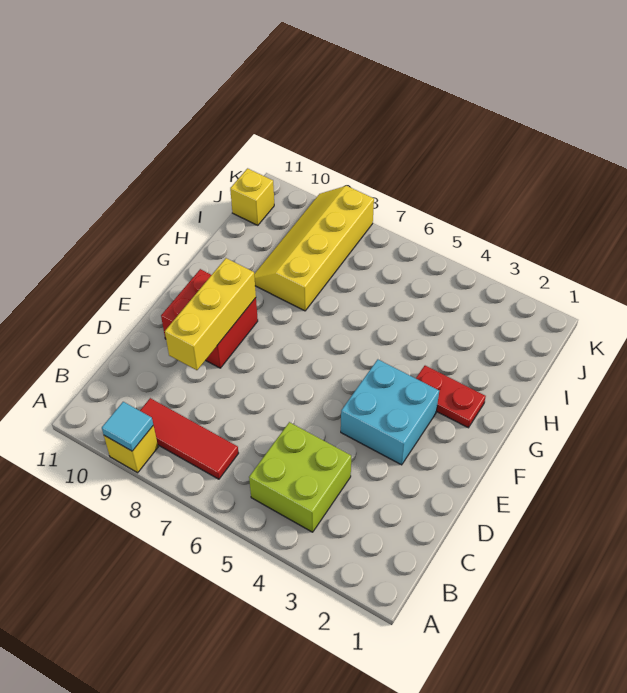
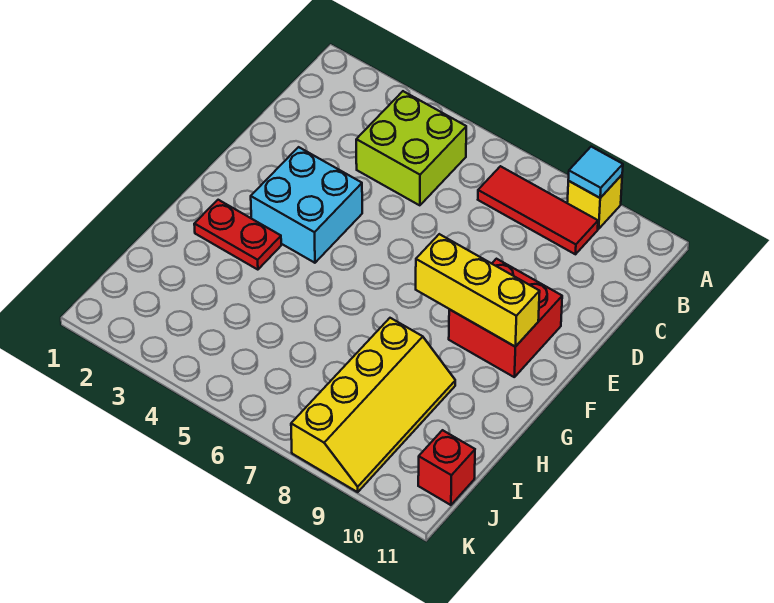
yellow 1x3 brick [165,258,256,370] -> yellow 1x3 brick turned to [416,234,540,347]
yellow 1x1 brick [230,168,274,225] -> red 1x1 brick [418,430,475,505]

